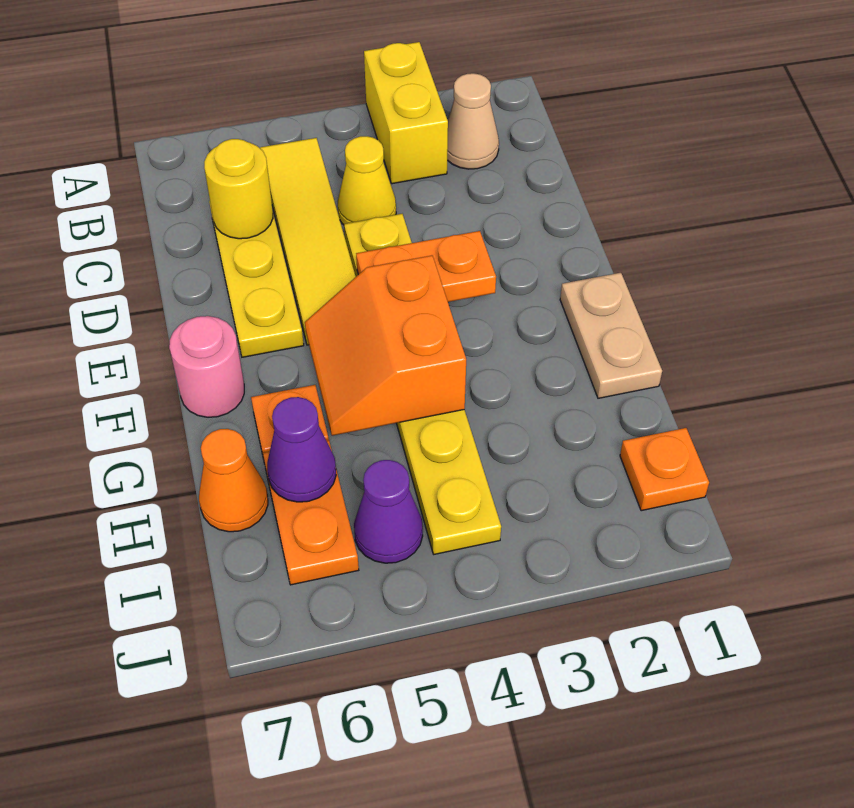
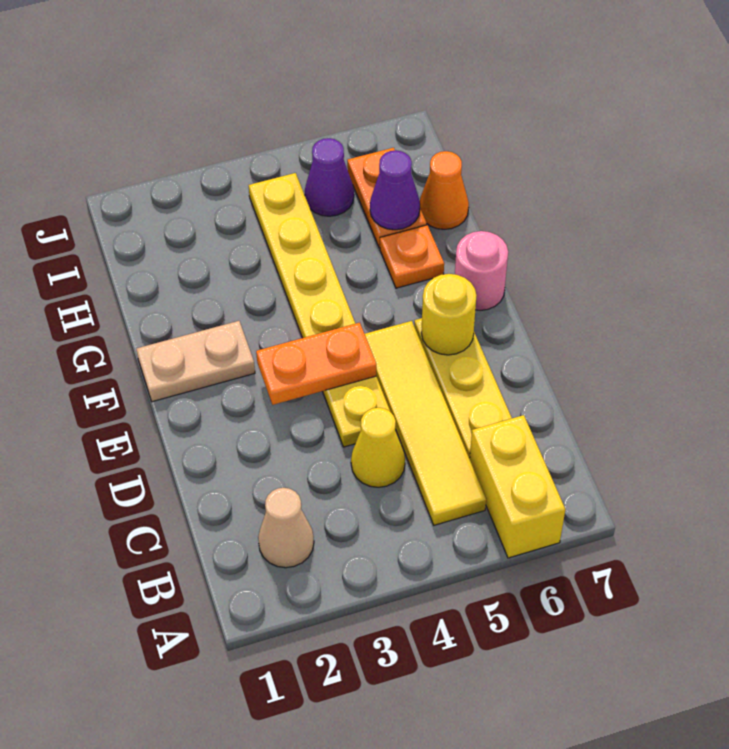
yellow 1x2 brick [364,42,448,184] -> yellow 1x2 brick moved to [470,415,565,558]
yellow 1x1 round brick [204,139,273,239] -> yellow 1x1 round brick moved to [421,274,477,355]
tan 1x2 plate [560,273,662,398] -> tan 1x2 plate turned to [136,321,255,402]
orange 2x2 slope [305,255,466,436] -> none
orange 1x1 plate [620,428,709,511] -> none

